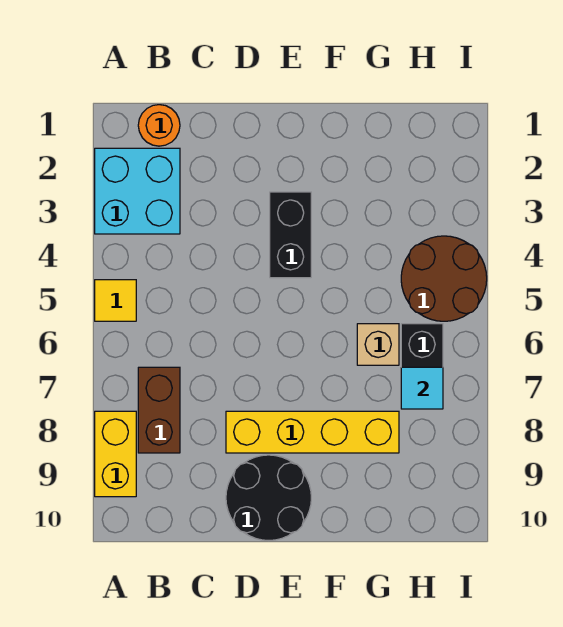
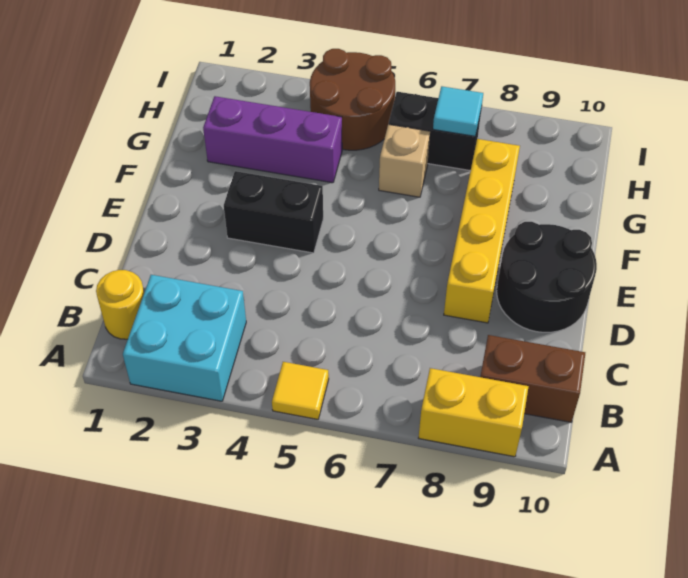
orange 1x1 round brick [138,105,180,146] -> yellow 1x1 round brick [96,270,144,339]
brown 1x2 brick [138,367,180,453] -> brown 1x2 brick moved to [480,335,585,422]
none -> purple 1x3 brick [203,96,342,183]

